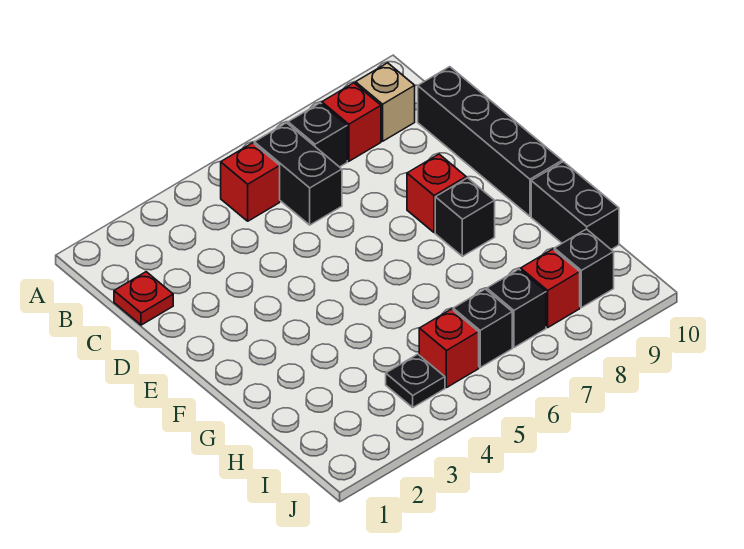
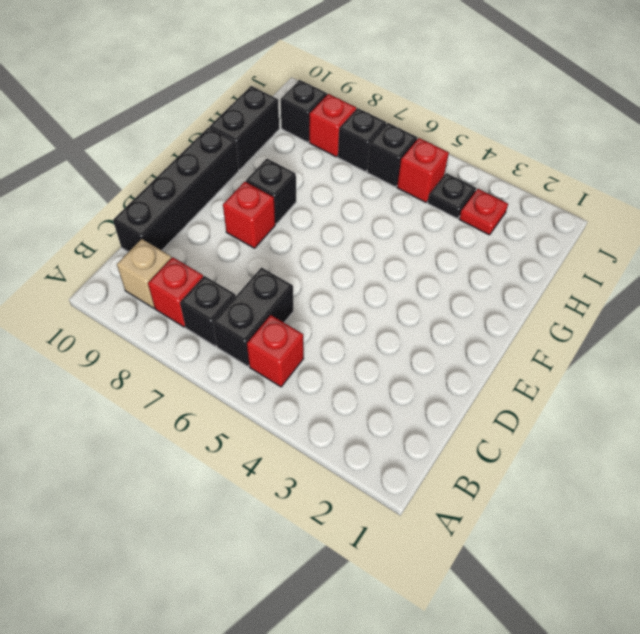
red 1x1 plate [114,272,173,325] -> red 1x1 plate moved to [459,189,508,235]

